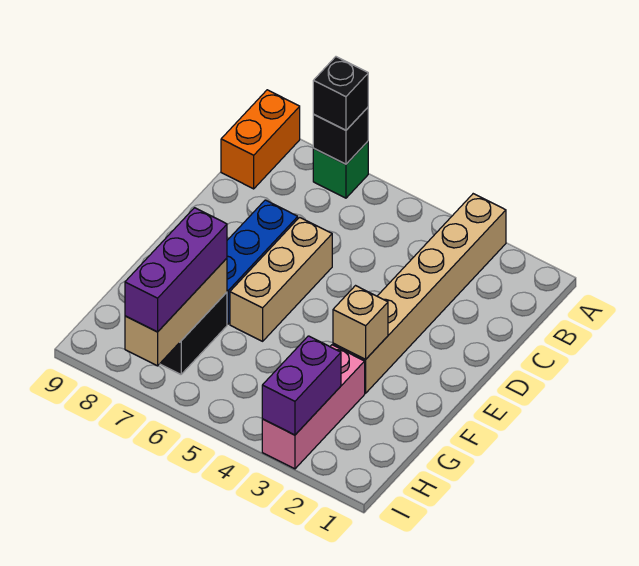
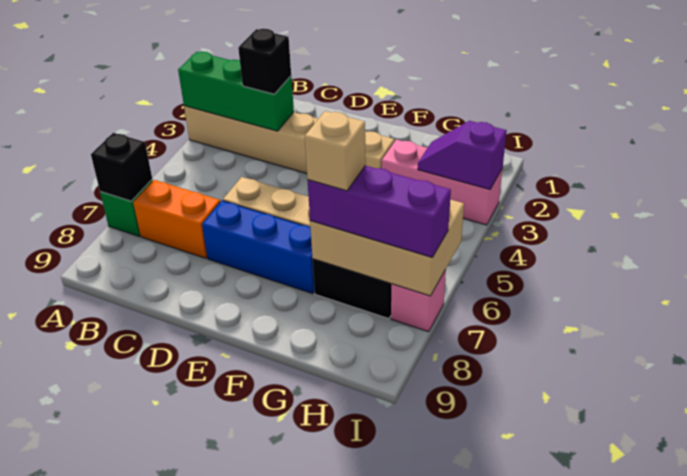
none -> green 1x3 brick [178,52,294,131]
black 1x1 brick [313,57,368,130] -> black 1x1 brick moved to [238,29,291,94]
orange 1x2 brick [221,90,300,189] -> orange 1x2 brick moved to [133,180,220,258]
tan 1x1 brick [333,286,388,359] -> tan 1x1 brick moved to [305,111,366,191]
tan 1x3 brick [125,258,227,366] -> tan 2x3 brick [310,200,464,296]
purple 1x2 brick [262,336,341,435] -> purple 1x2 slope [418,121,507,189]
none -> pink 1x1 brick [391,269,446,332]

